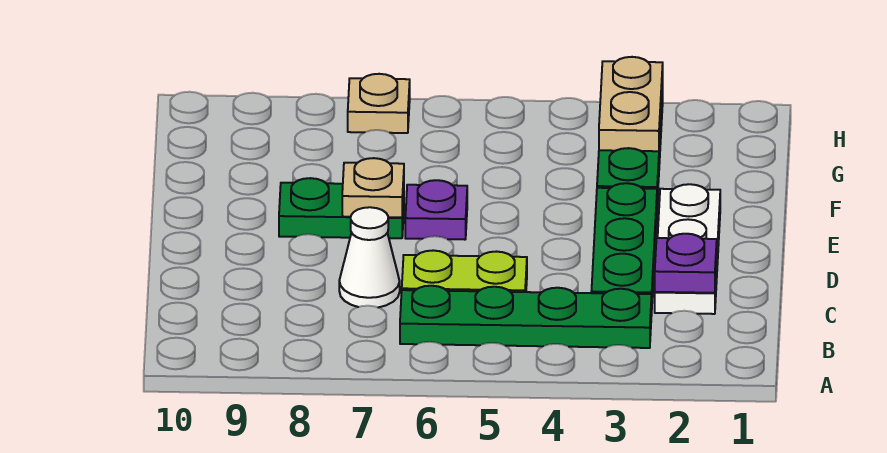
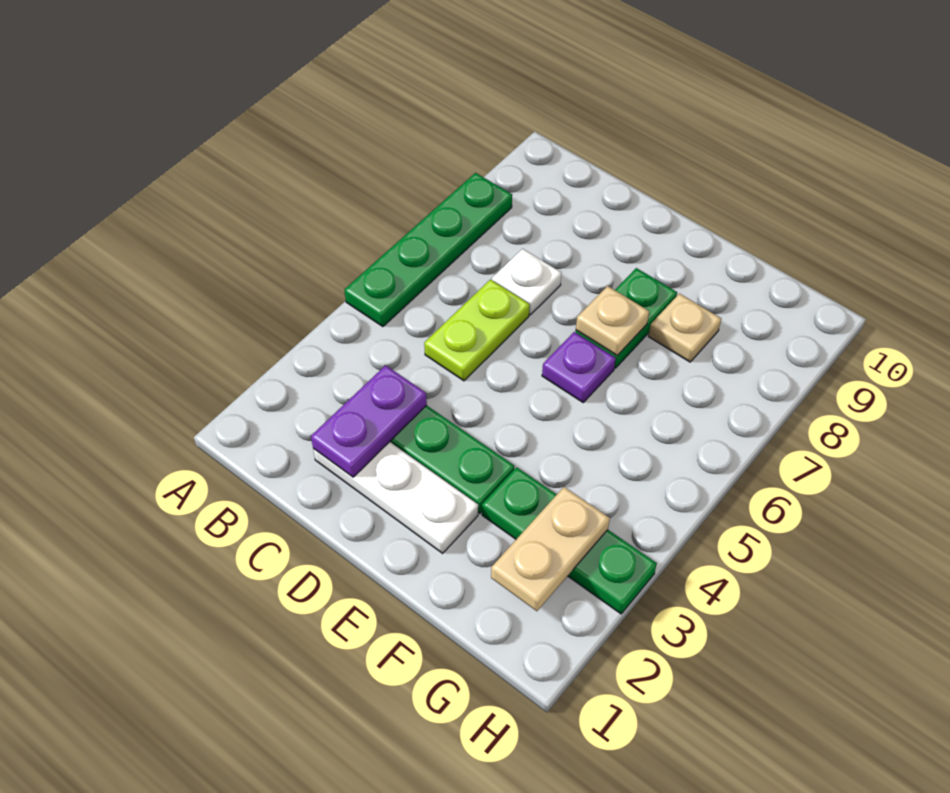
green 1x4 plate [400,286,652,348] -> green 1x4 plate moved to [345,173,512,327]
purple 1x1 plate [655,234,717,293] -> purple 1x2 plate [311,365,427,477]
white 1x1 cone [339,207,400,308] -> white 1x1 plate [492,249,562,315]
tan 1x2 plate [599,57,663,151] -> tan 1x2 plate turned to [491,487,610,611]
tan 1x1 plate [348,74,410,133] -> tan 1x1 plate moved to [649,294,721,362]

